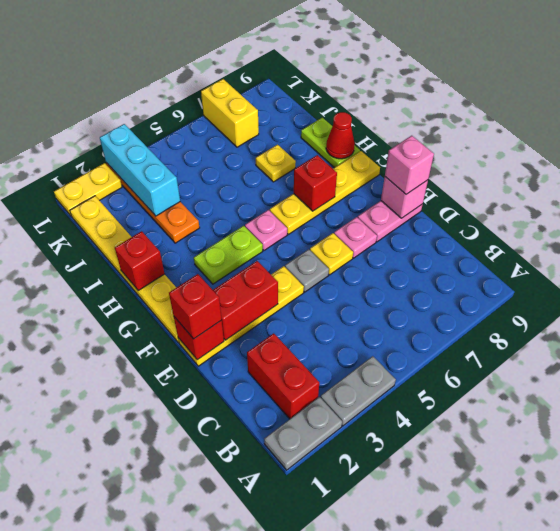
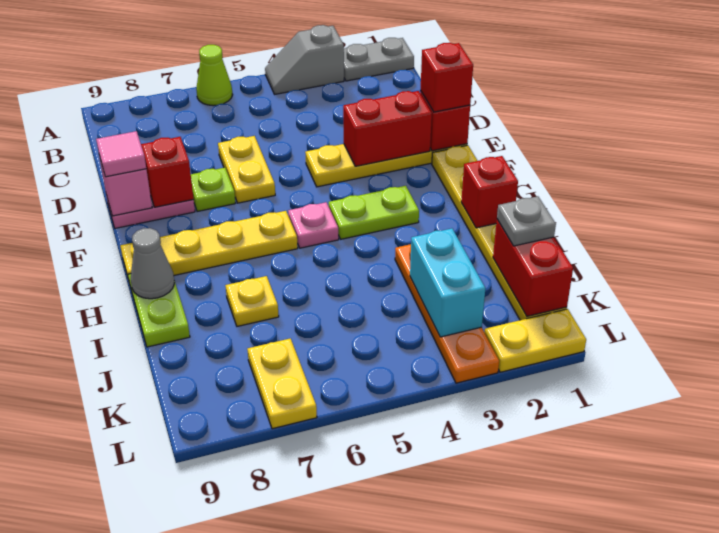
grey 1x2 plate [321,356,396,426] -> grey 1x2 slope [265,25,344,94]
none -> lime 1x1 cone [196,45,233,106]
red 1x2 brick [247,333,319,419] -> red 1x2 brick moved to [493,219,573,316]
grey 1x1 plate [285,249,329,292] -> grey 1x1 plate moved to [497,196,556,246]
yellow 1x1 plate [310,233,353,275] -> yellow 1x2 plate [218,136,275,203]
pink 1x1 plate [334,217,377,258] -> lime 1x1 plate [191,168,235,212]
pink 1x1 brick [385,136,434,194] -> pink 1x1 tile [96,131,146,177]
red 1x1 brick [294,155,337,211] -> red 1x1 brick moved to [141,137,194,207]
red 1x1 cone [326,112,355,159] -> grey 1x1 cone [131,228,174,299]
cyan 1x3 brick [100,124,180,216] -> cyan 1x2 brick [410,228,485,337]
yellow 1x2 brick [201,79,259,147] -> yellow 1x2 plate [247,338,317,429]

